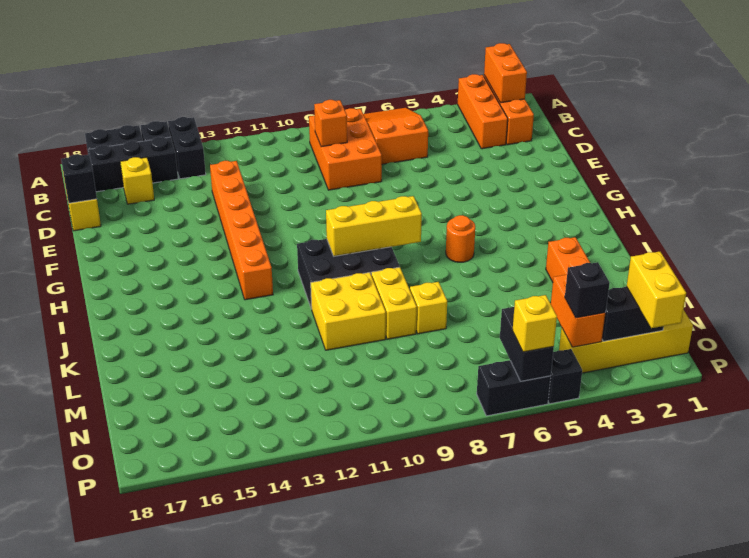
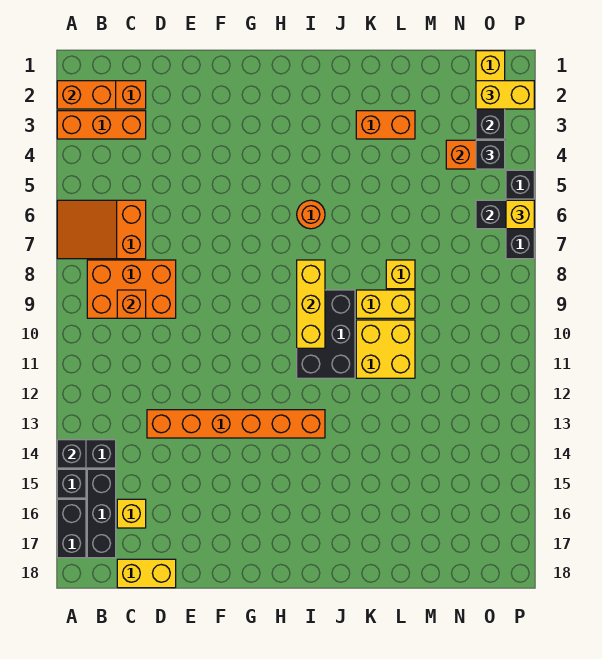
black 1x1 brick [61,154,97,203] -> black 1x1 brick moved to [57,440,86,468]

